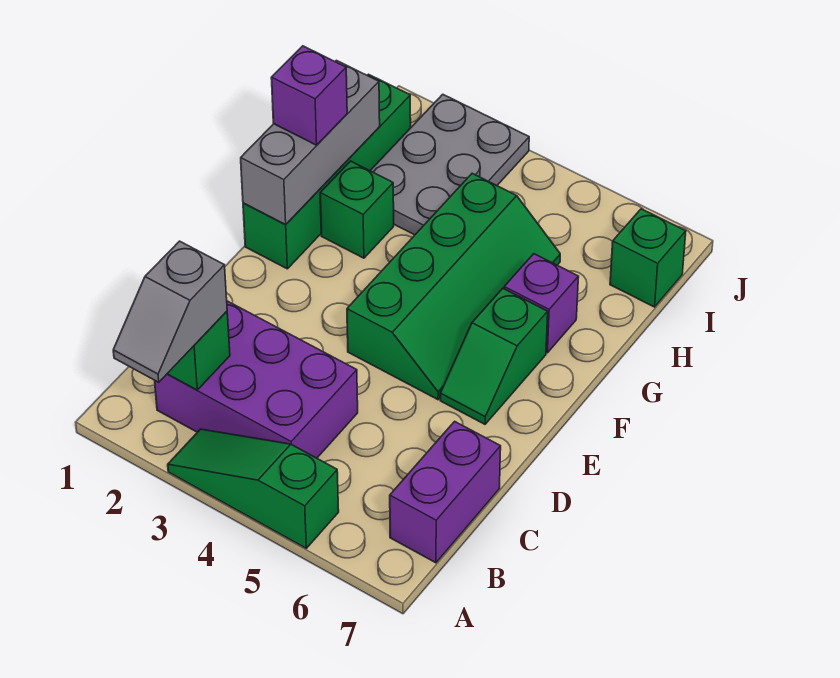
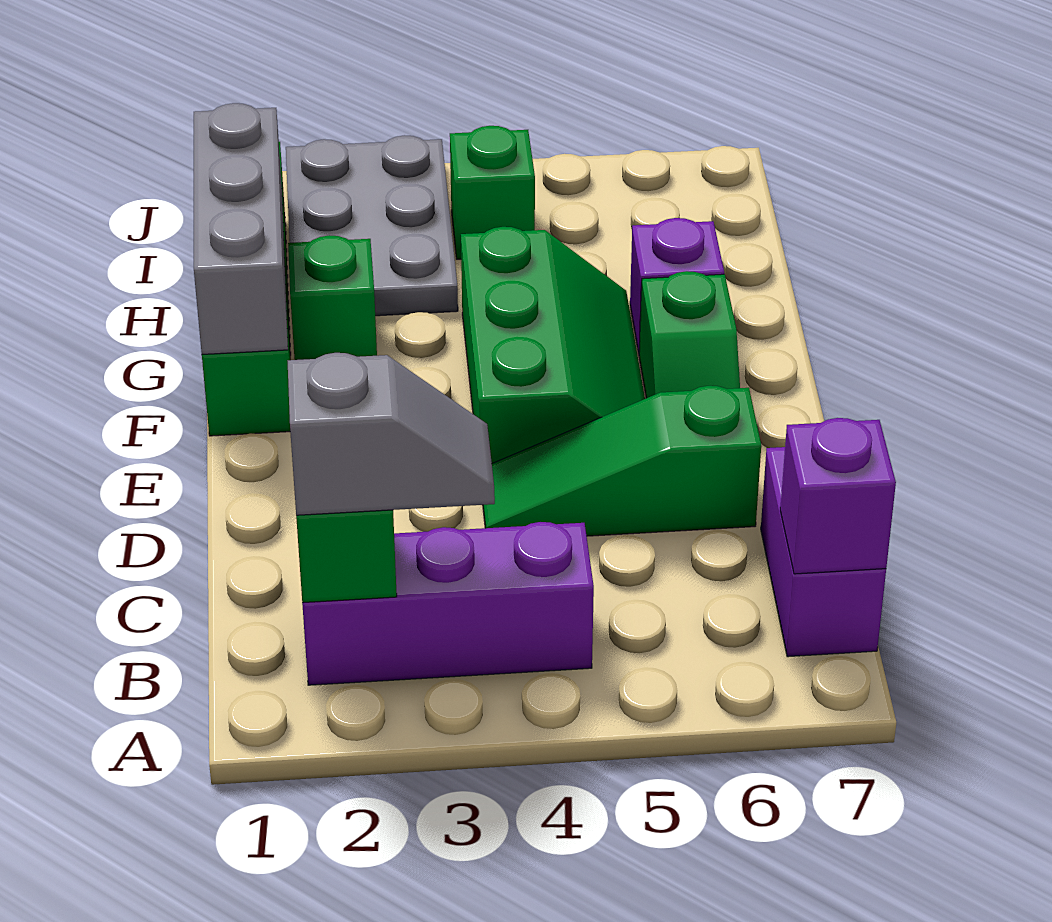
grey 1x2 slope [113,241,227,382] -> grey 1x2 slope turned to [288,353,495,515]
green 1x3 slope [168,429,339,548] -> green 1x3 slope moved to [483,386,761,536]
purple 2x3 brick [155,301,358,458] -> purple 1x3 brick [302,522,594,685]
green 2x4 slope [347,173,560,400] -> green 2x3 slope [461,227,645,463]
purple 1x1 brick [271,46,347,145] -> purple 1x1 brick moved to [780,418,896,574]
green 1x1 brick [610,209,686,307] -> green 1x1 brick moved to [450,126,535,259]

